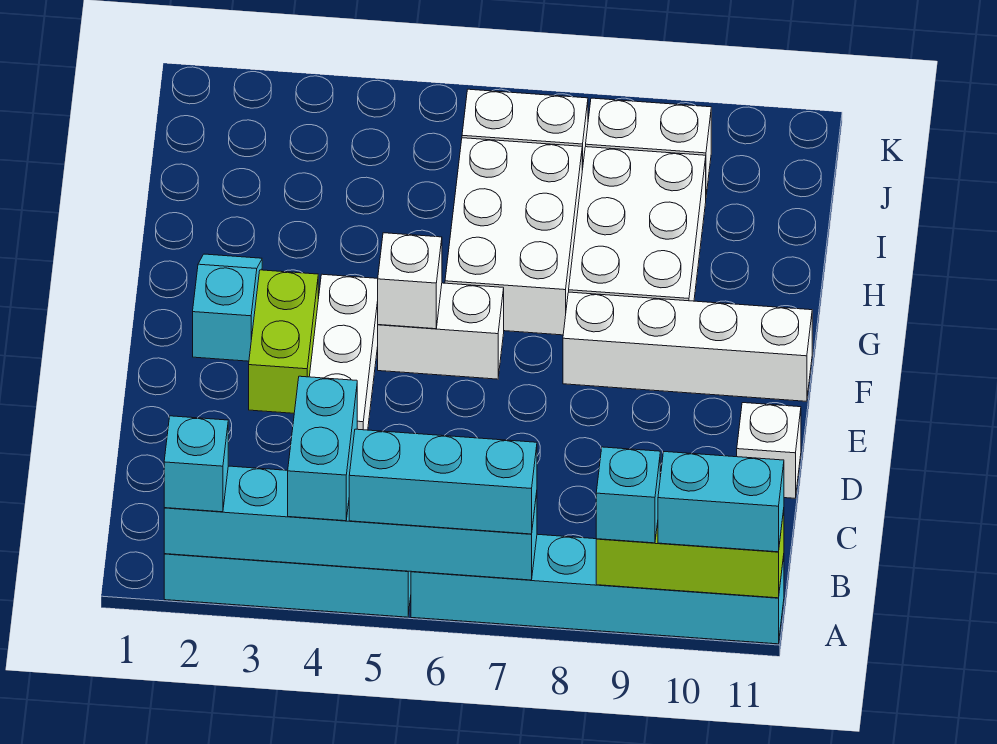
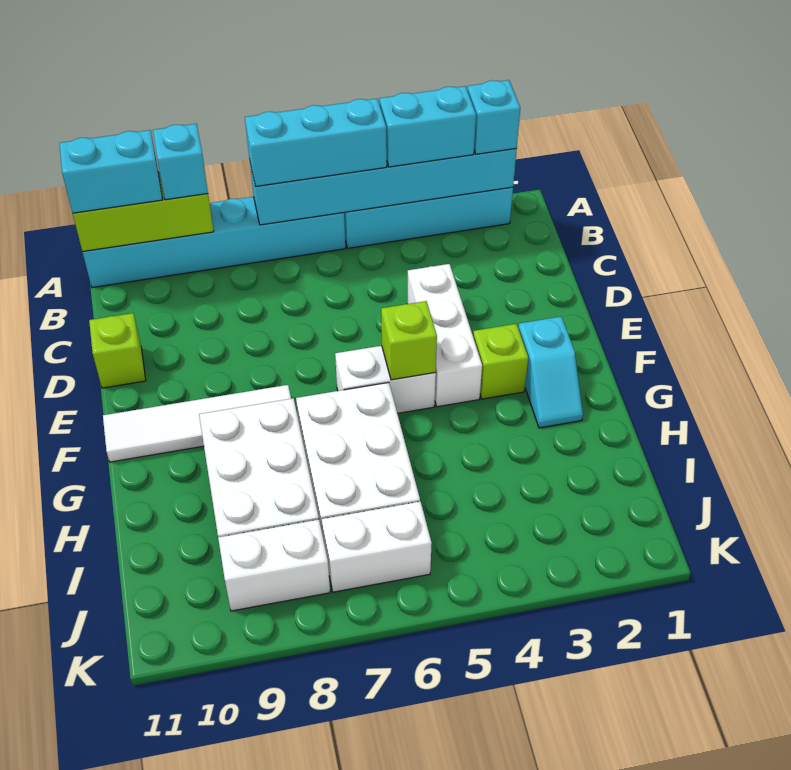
cyan 1x2 brick [288,376,357,521] -> cyan 1x2 brick turned to [380,86,476,167]
white 1x1 brick [737,403,801,498] -> lime 1x1 brick [89,313,146,388]
lime 1x2 brick [249,270,318,413] -> lime 1x1 brick [473,324,528,399]
white 1x1 brick [378,233,442,329] -> lime 1x1 brick [381,301,437,380]
white 1x4 brick [563,292,812,401] -> white 1x4 tile [103,385,291,462]

